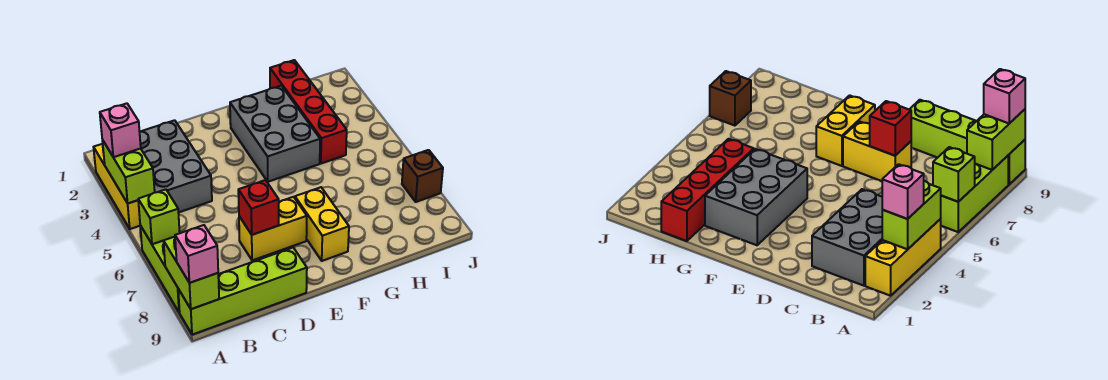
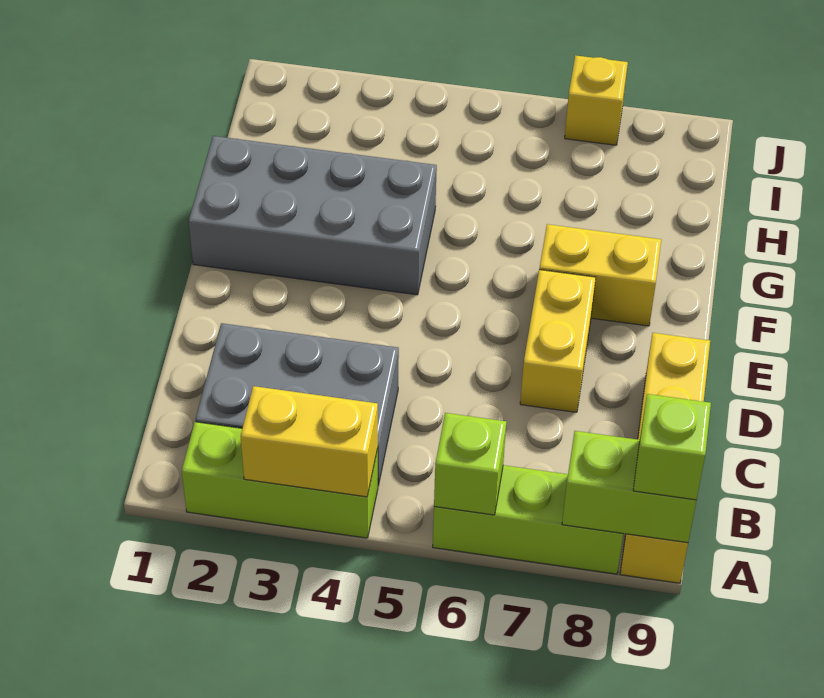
yellow 1x3 brick [94,144,140,229] -> lime 1x3 brick [182,422,378,538]
lime 1x2 brick [102,140,155,203] -> yellow 1x2 brick [241,386,378,497]
pink 1x1 brick [100,103,141,157] -> none
lime 1x4 brick [178,248,307,335] -> yellow 1x4 brick [620,333,710,583]
pink 1x1 brick [175,225,218,283] -> lime 1x1 brick [633,394,711,500]
red 1x1 brick [238,180,279,235] -> none
grey 2x3 brick [230,86,320,182] -> grey 2x4 brick [189,136,437,295]
red 1x4 brick [270,60,347,163] -> none
brown 1x1 brick [402,150,443,202] -> yellow 1x1 brick [565,55,628,145]

